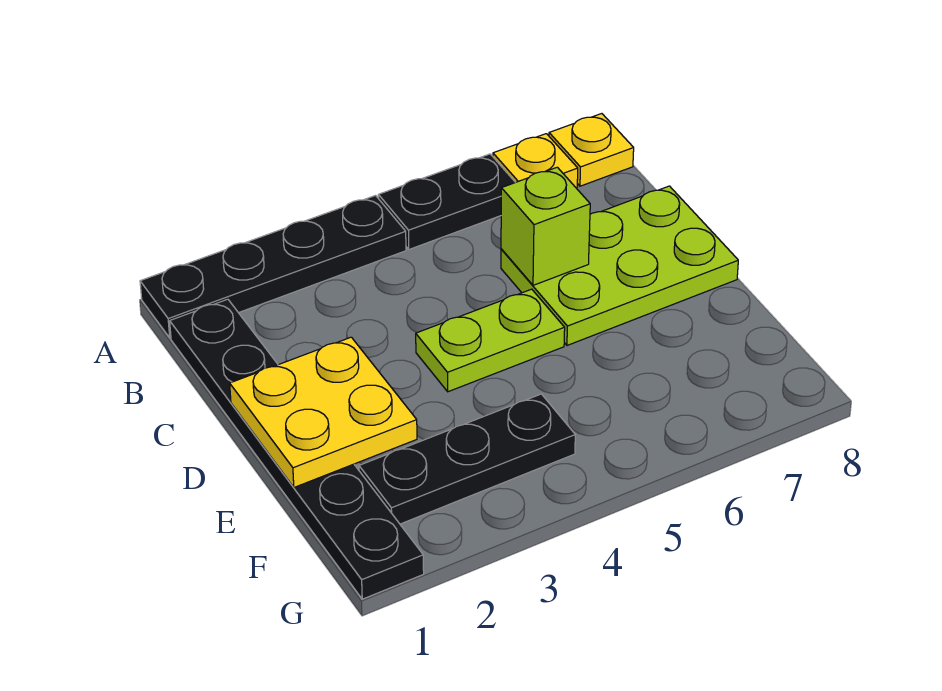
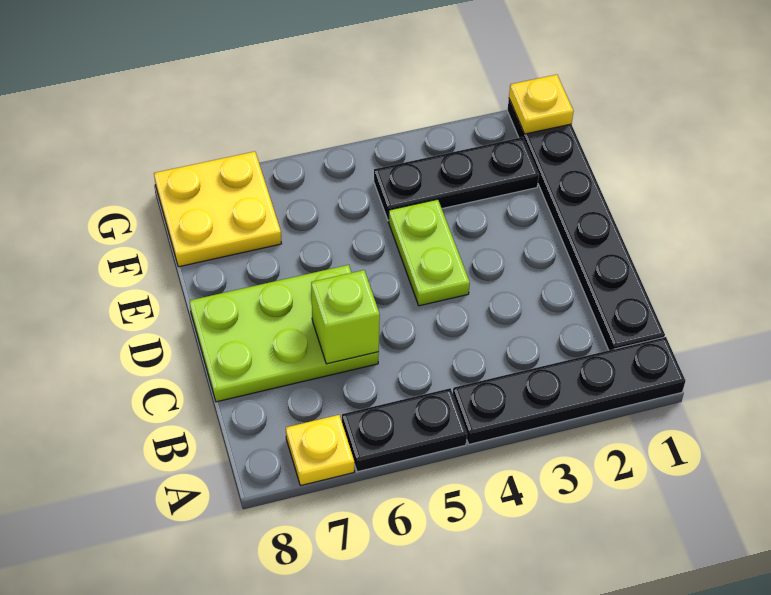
yellow 1x1 plate [549,114,634,186] -> yellow 1x1 plate moved to [509,74,574,134]
yellow 2x2 plate [230,337,417,487] -> yellow 2x2 plate moved to [154,152,281,267]
lime 1x2 plate [416,289,565,392] -> lime 1x2 plate turned to [389,199,470,306]

